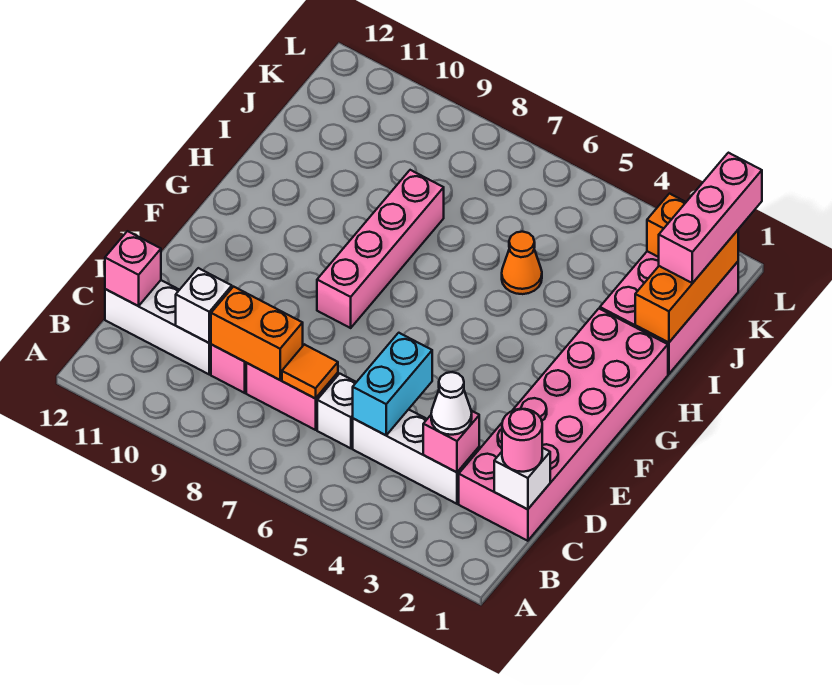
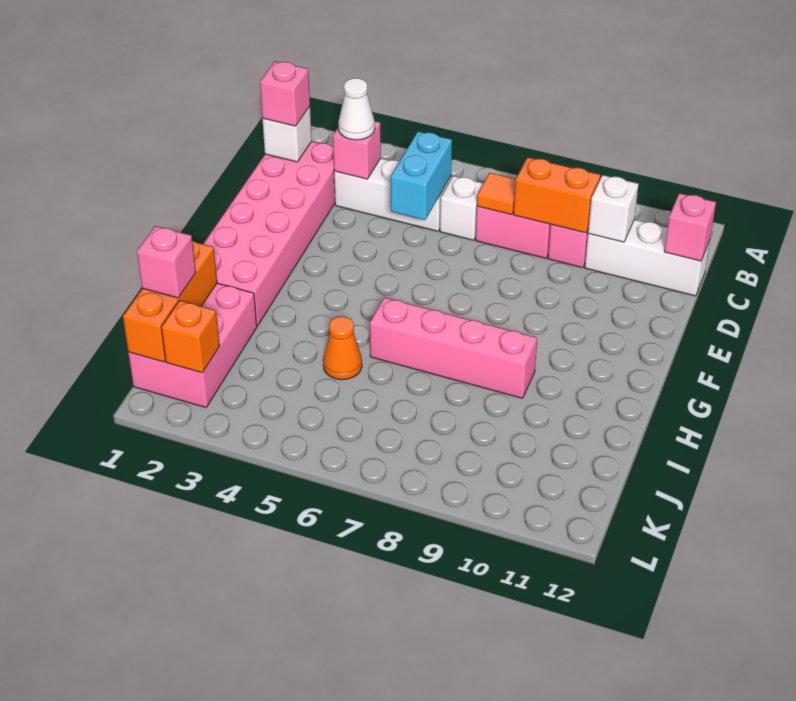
pink 1x1 round brick [502,409,542,472] -> pink 1x1 brick [260,61,310,126]
pink 1x4 brick [317,170,444,328] -> pink 1x4 brick turned to [370,297,537,398]
pink 1x3 brick [659,153,762,283] -> pink 1x1 brick [137,226,196,298]

